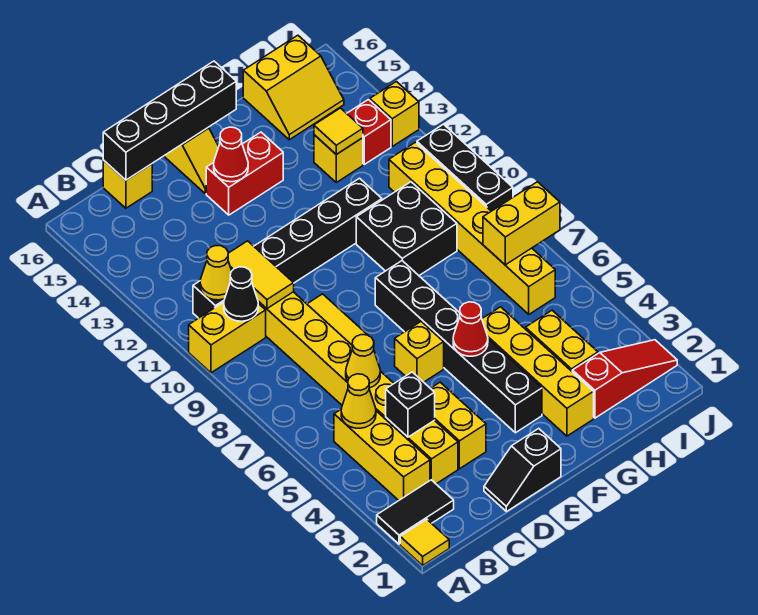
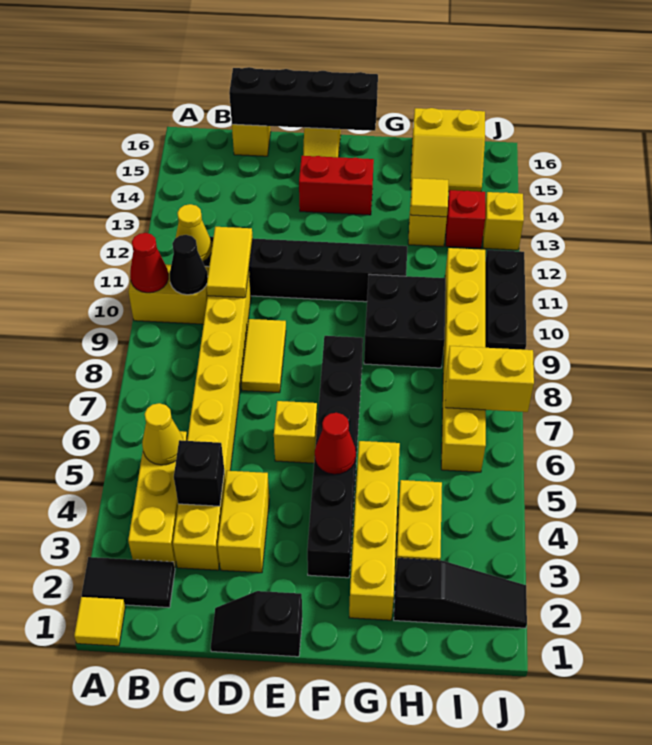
yellow 1x1 cone [346,335,380,388] -> none
red 1x1 cone [214,127,248,182] -> red 1x1 cone moved to [130,233,168,293]
red 1x3 slope [572,340,677,418] -> black 1x3 slope [394,558,527,628]

